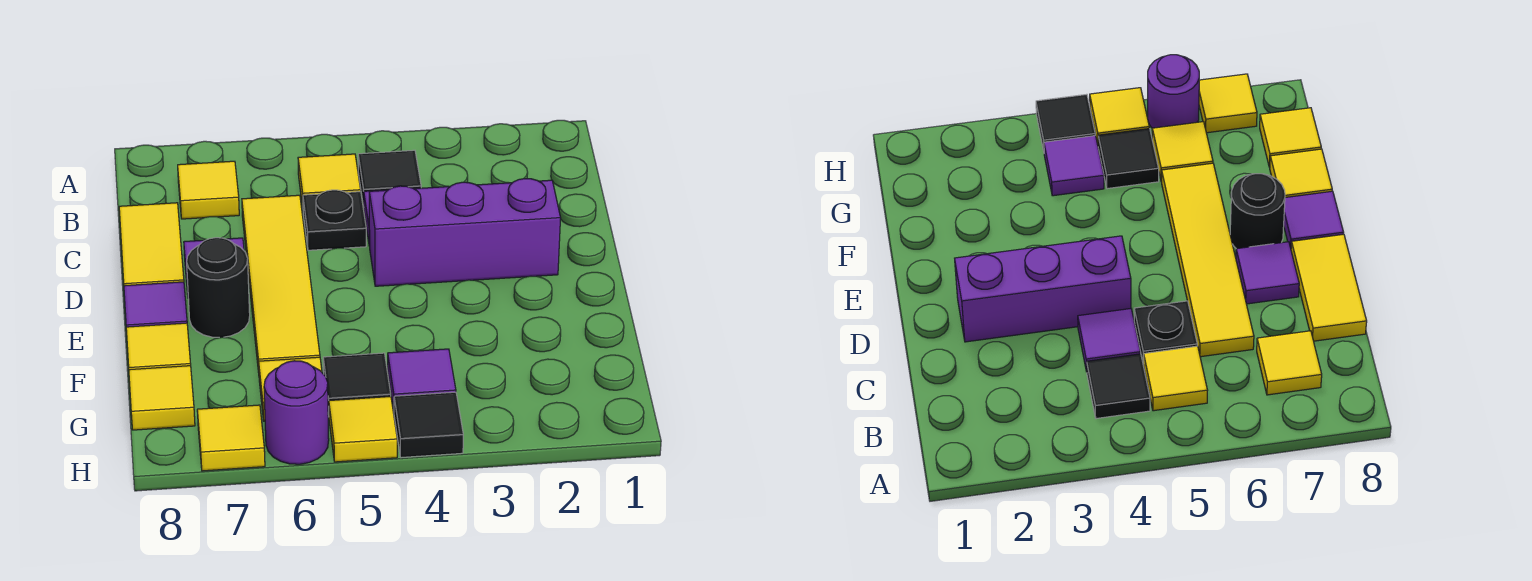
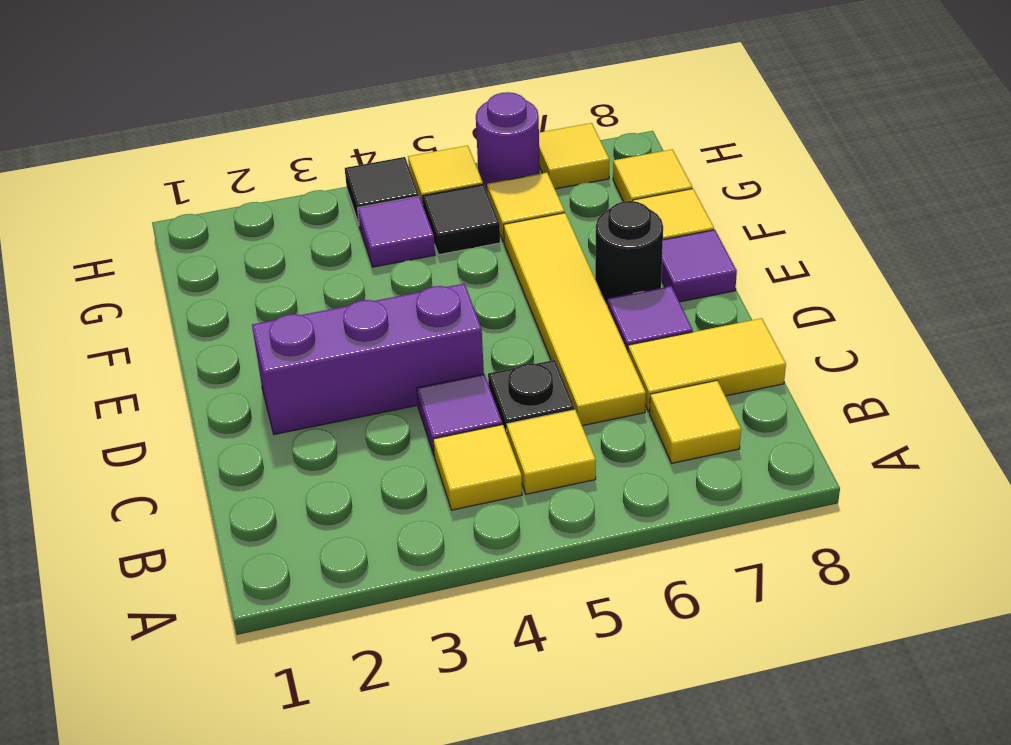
black 1x1 tile [358,150,421,207] -> yellow 1x1 tile [433,425,522,510]
yellow 1x2 tile [119,203,184,286] -> yellow 1x2 tile turned to [628,318,786,412]

